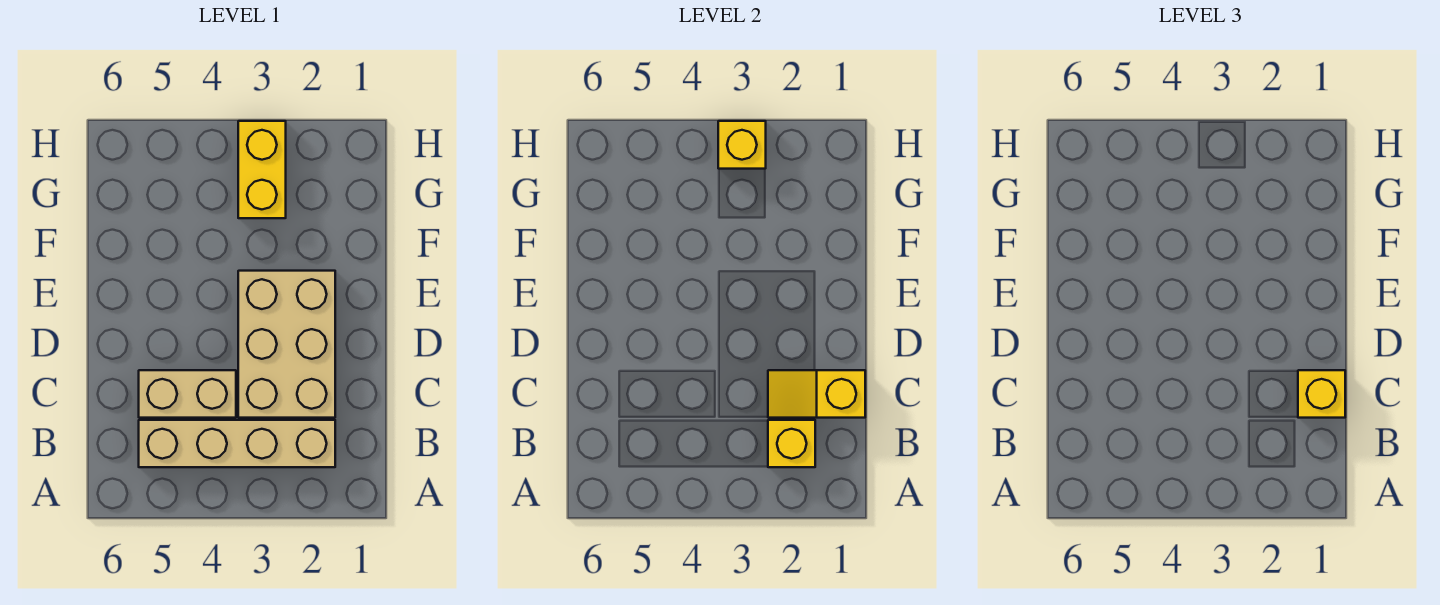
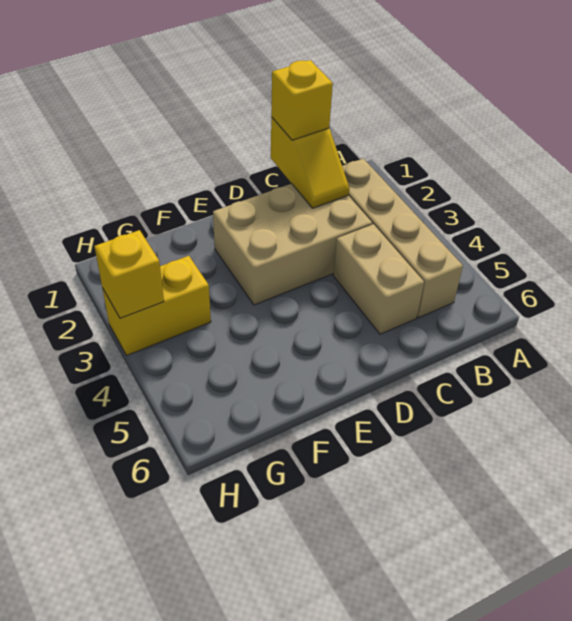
yellow 1x1 brick [768,420,815,467] -> none

